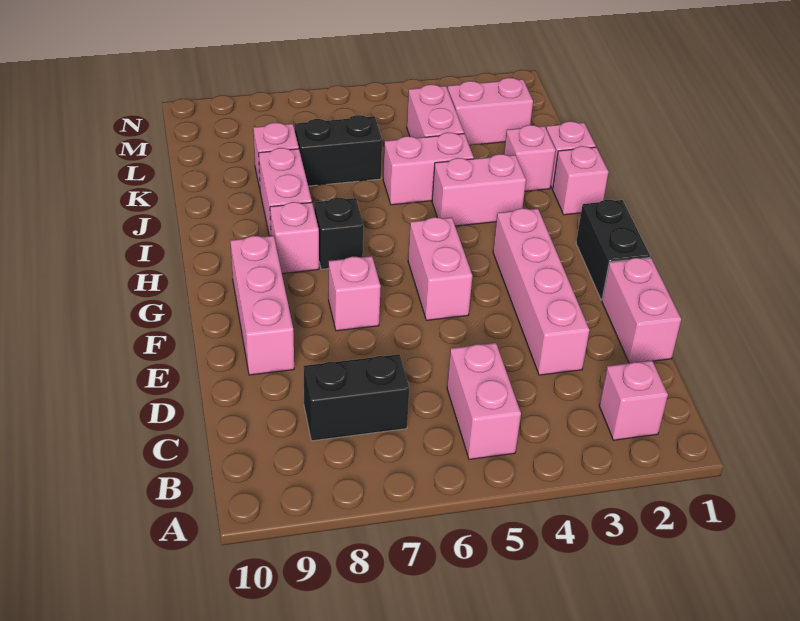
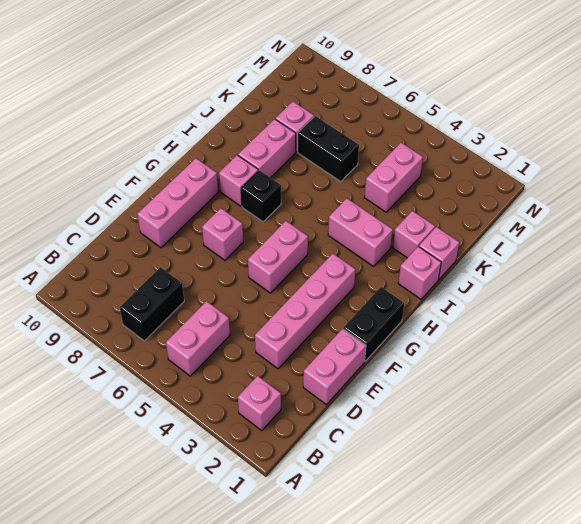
black 1x2 brick [303,354,409,441] -> black 1x2 brick turned to [120,267,184,341]
pink 1x2 brick [383,133,474,205] -> none
pink 1x2 brick [448,78,533,145] -> none

